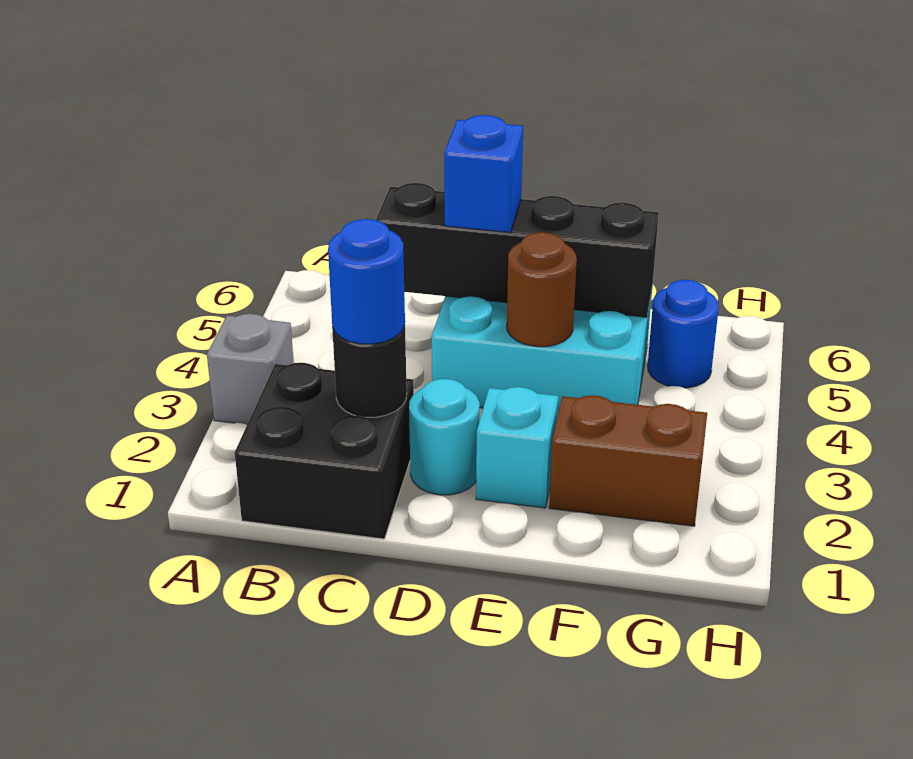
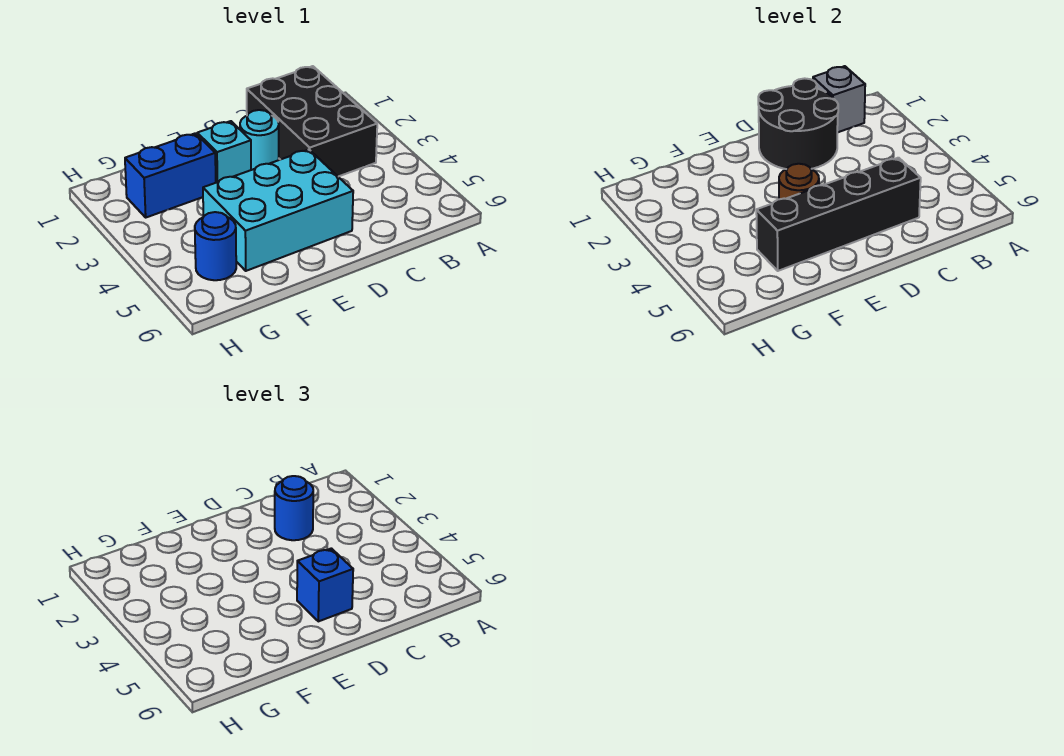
grey 1x1 brick [207,314,294,425] -> grey 1x1 brick moved to [813,66,865,133]
black 2x2 brick [235,363,414,539] -> black 2x3 brick [247,66,377,177]
black 1x1 round brick [332,326,407,417] -> black 2x2 round brick [758,78,838,169]
brown 1x2 brick [549,395,707,526] -> blue 1x2 brick [125,133,216,217]

